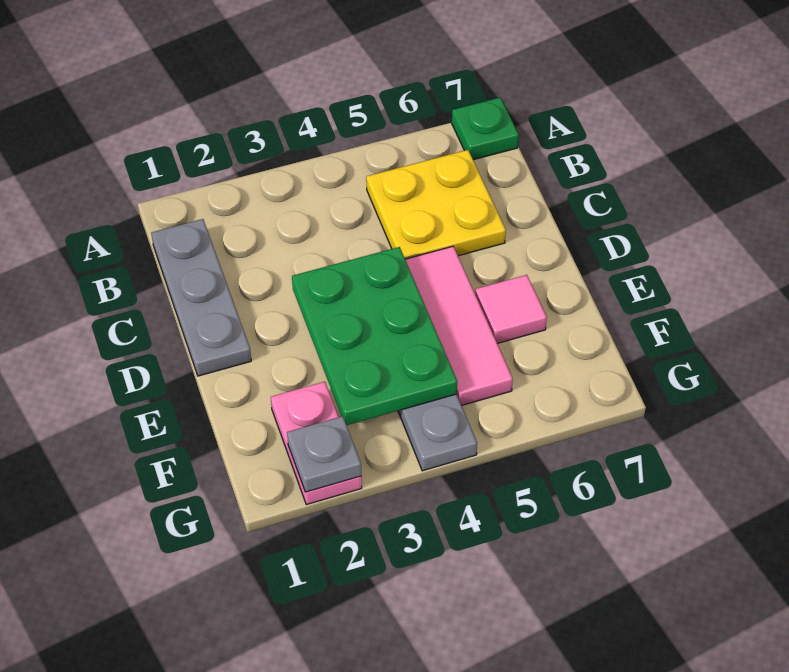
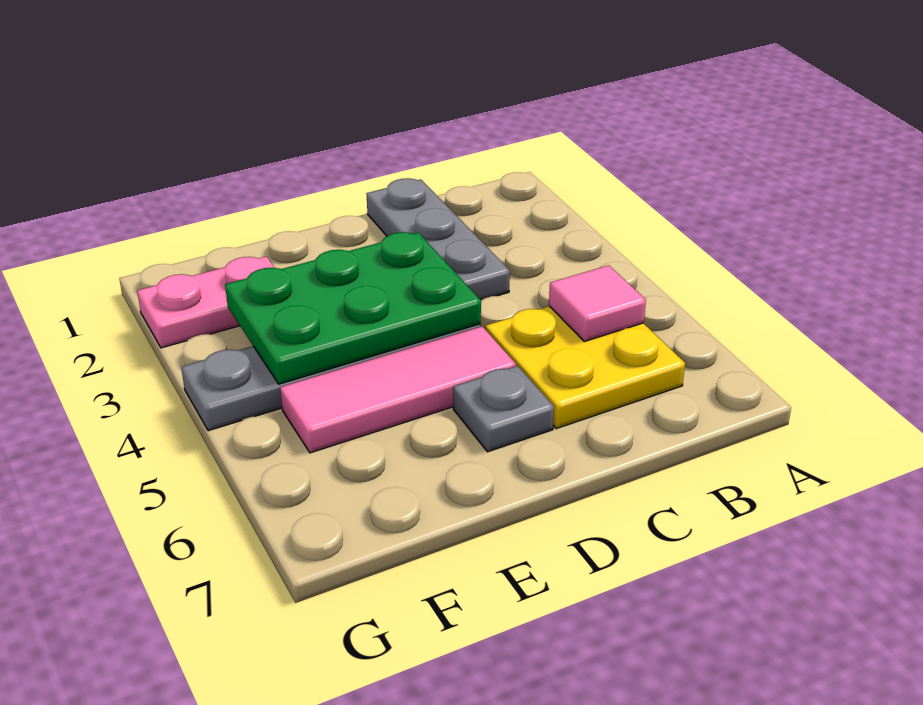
green 1x1 plate [452,98,519,160] -> none
grey 1x3 plate [151,219,251,376] -> grey 1x3 plate turned to [367,178,510,300]
pink 1x1 tile [475,275,547,343] -> pink 1x1 tile moved to [549,265,646,341]
grey 1x1 plate [287,416,361,492] -> grey 1x1 plate moved to [453,366,554,452]

